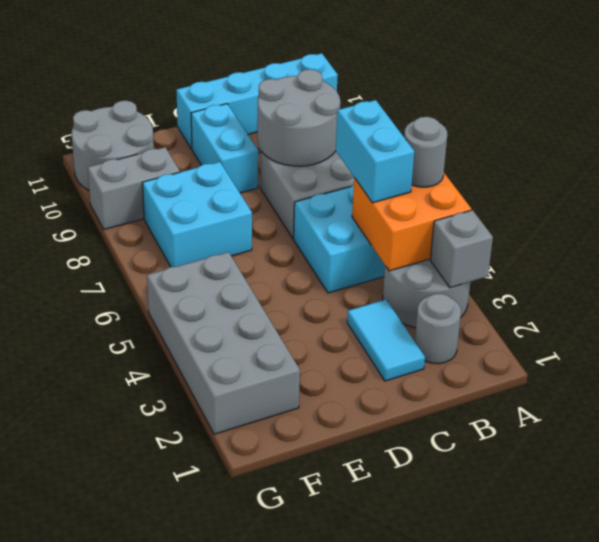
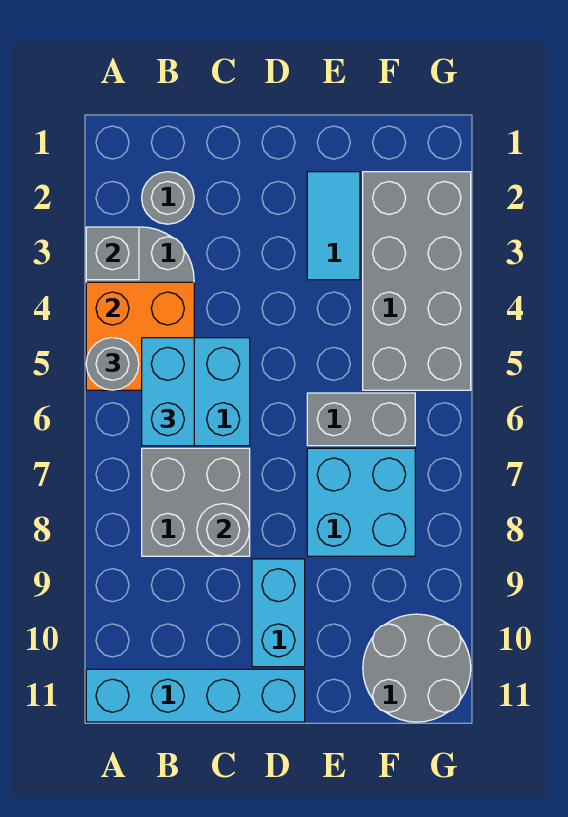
grey 2x2 round brick [257,69,340,166] -> grey 1x1 round brick [197,504,250,556]
cyan 1x2 tile [347,299,425,381] -> cyan 1x2 tile moved to [307,172,360,280]
grey 1x2 brick [88,147,180,230] -> grey 1x2 brick moved to [307,393,415,446]

